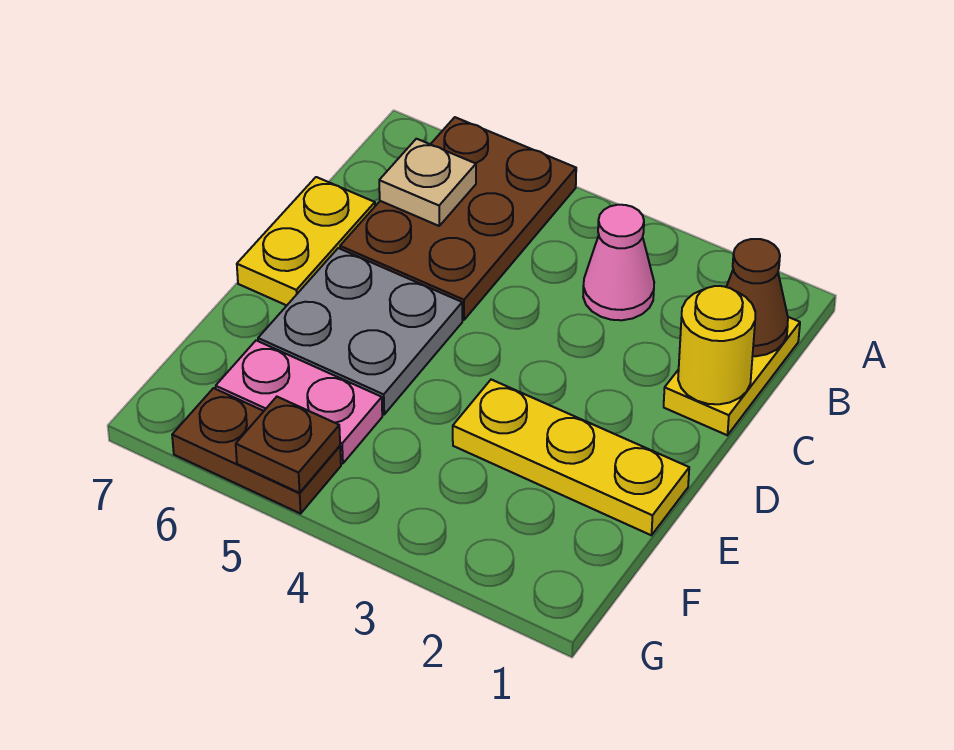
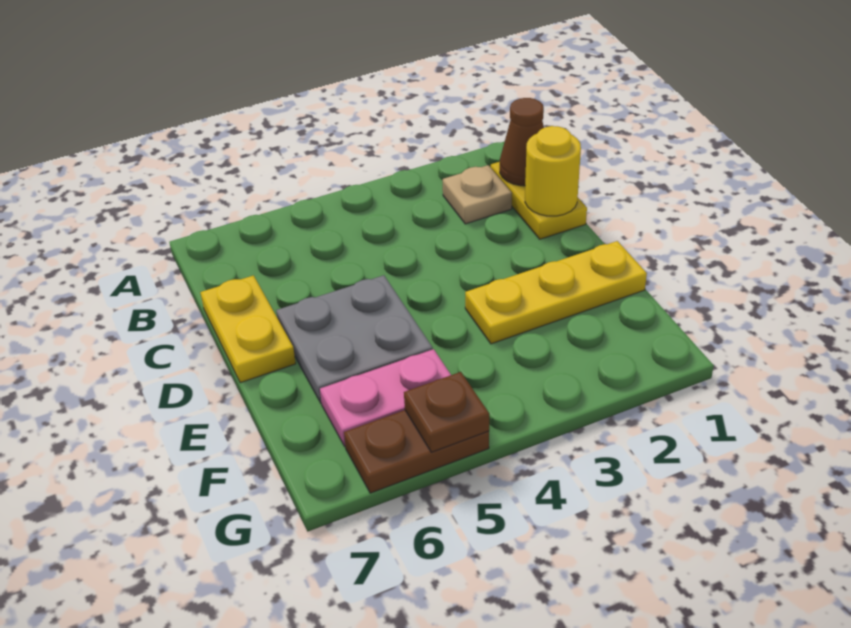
brown 2x3 plate [340,117,576,320] -> none
pink 1x1 cone [583,205,654,320] -> none
tan 1x1 plate [379,139,476,226] -> tan 1x1 plate moved to [443,165,512,224]

